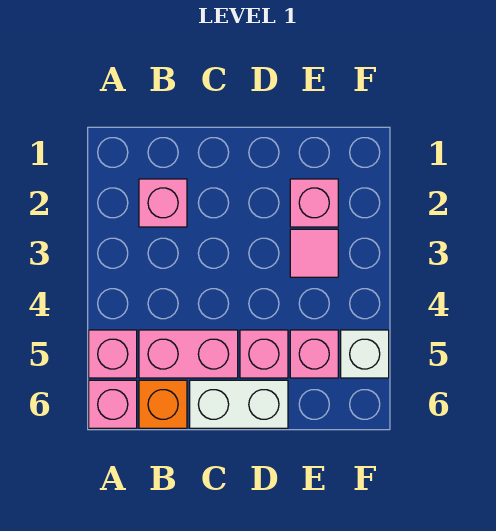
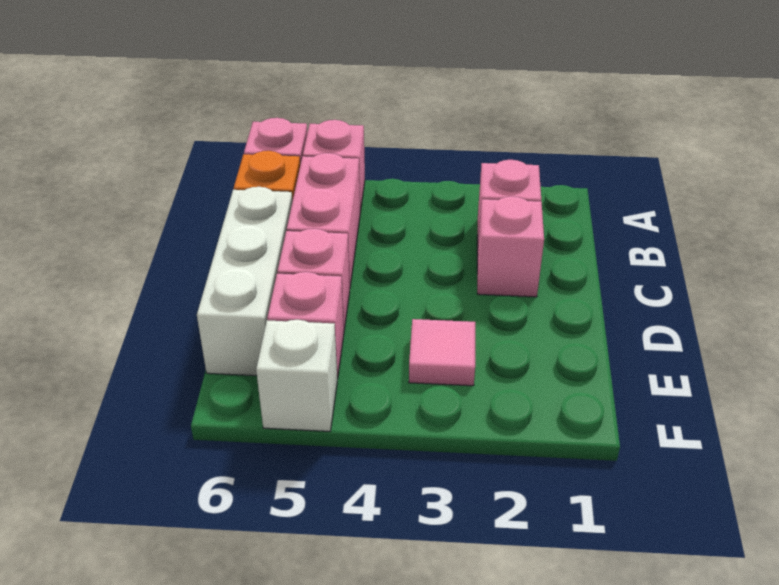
white 1x2 brick [190,380,288,428] -> white 1x3 brick [197,187,292,376]
pink 1x1 brick [290,179,338,227] -> pink 1x1 brick moved to [477,196,544,297]

